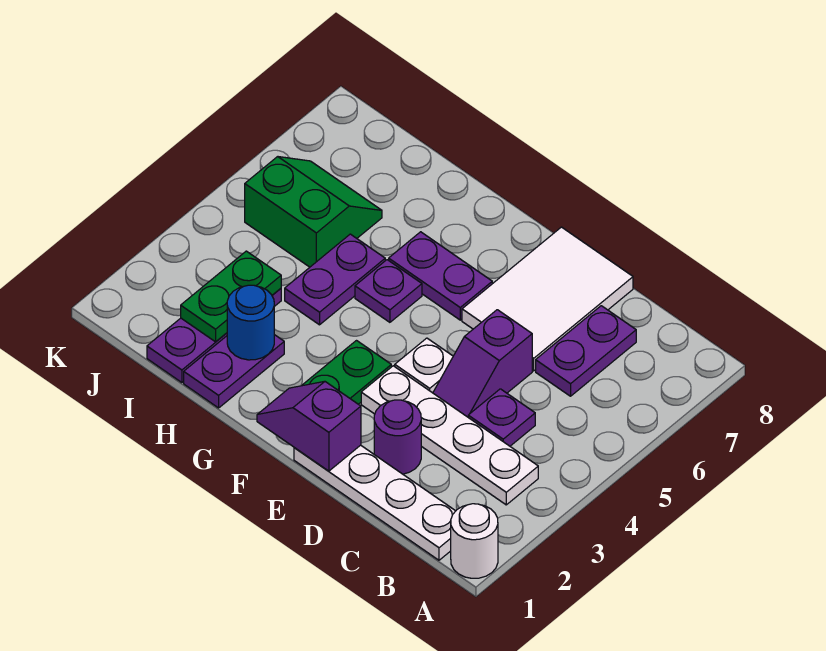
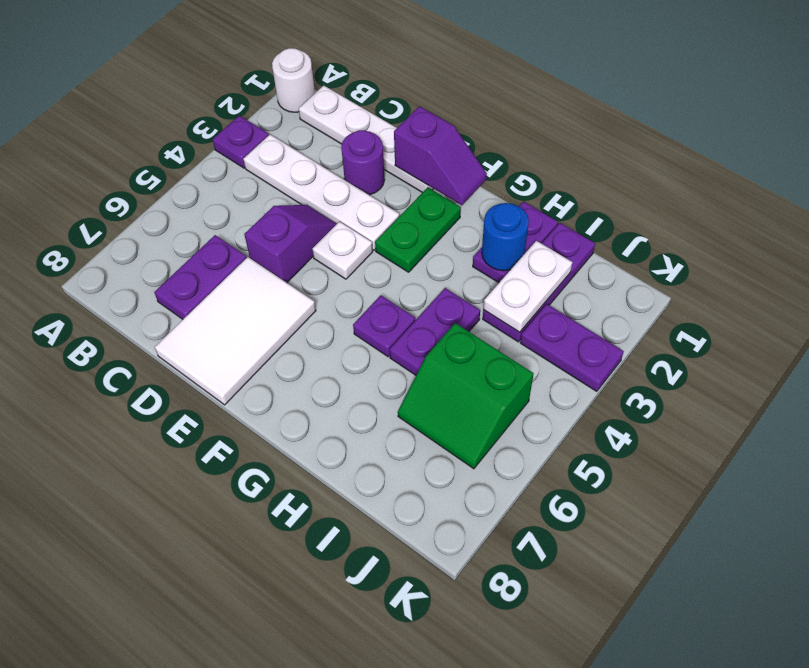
purple 1x1 plate [468,389,535,446] -> purple 1x1 plate moved to [213,116,269,168]
purple 1x2 plate [389,232,492,320] -> purple 1x2 plate moved to [520,304,624,391]
green 1x2 plate [181,251,281,342] -> white 1x2 plate [483,241,572,332]

